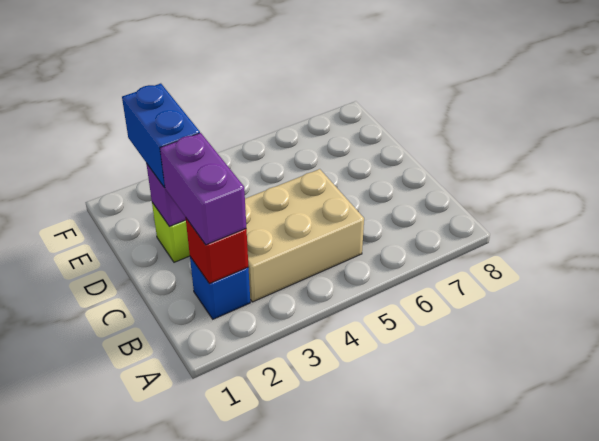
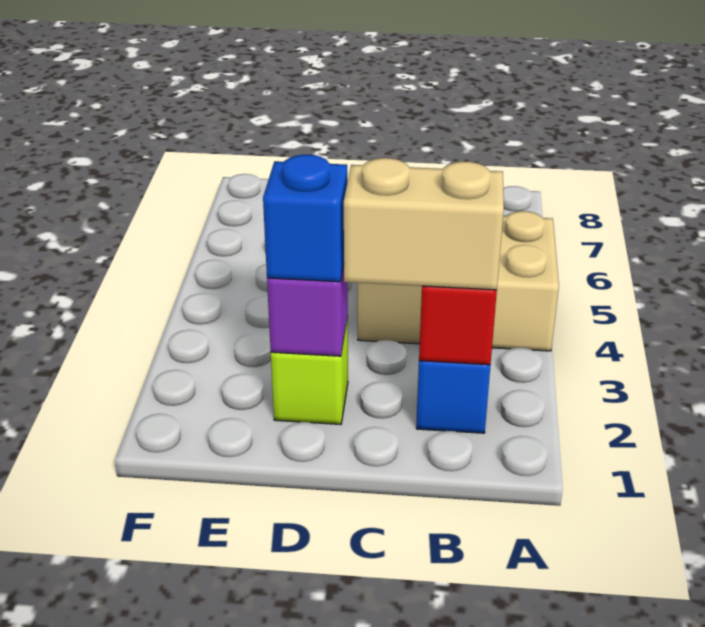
purple 1x2 brick [160,133,246,245] -> tan 1x2 brick [344,158,504,290]
tan 2x3 brick [245,169,364,302] -> tan 2x3 brick turned to [358,211,559,351]
blue 1x2 brick [122,83,200,188] -> blue 1x1 brick [263,155,347,282]

